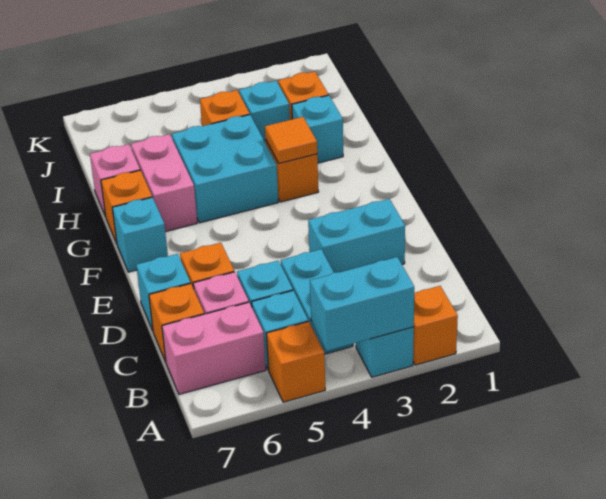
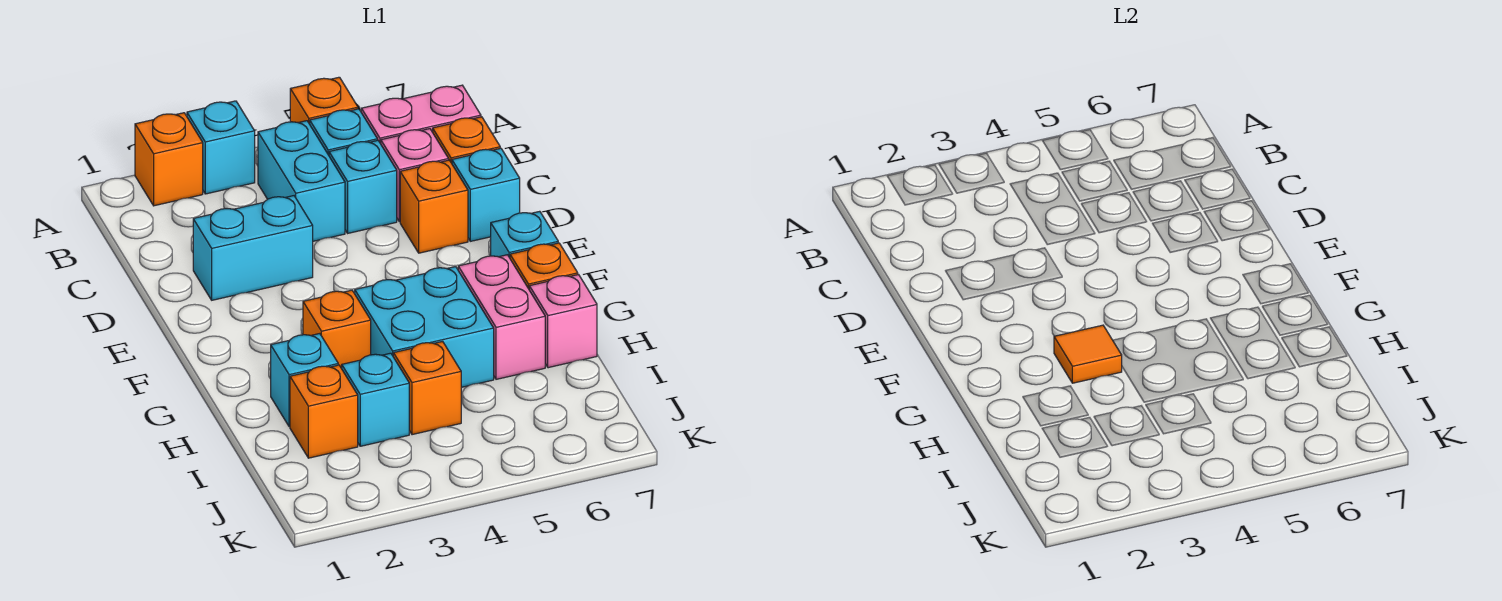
cyan 1x2 brick [310,257,414,351] -> none

